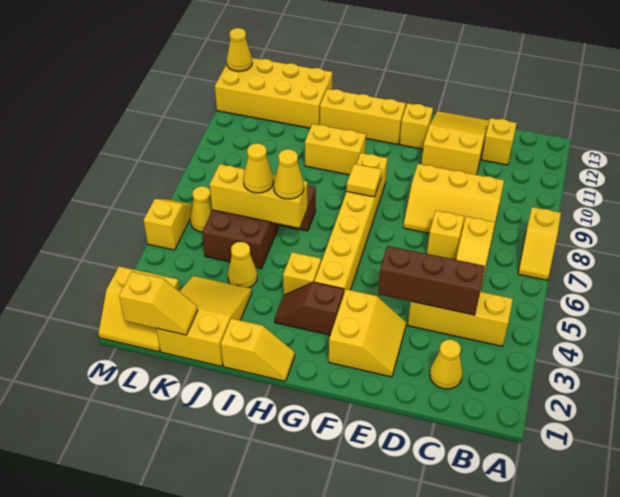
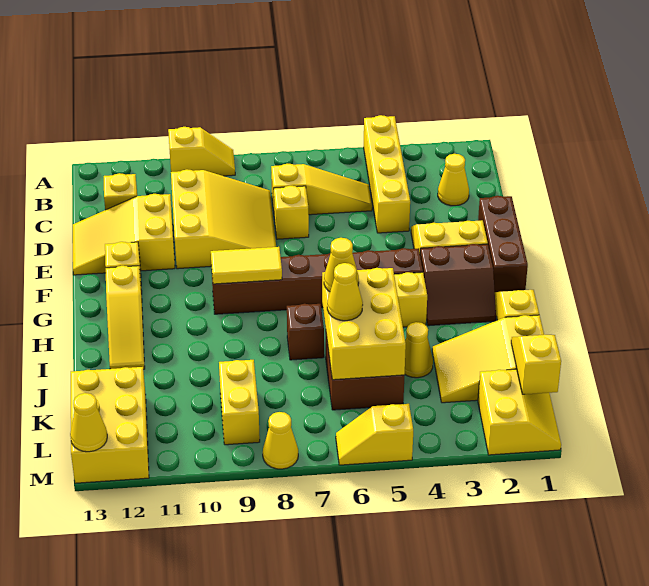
yellow 1x2 slope [518,207,561,280] -> yellow 1x2 slope moved to [168,127,235,176]
yellow 1x3 brick [408,291,513,346] -> yellow 1x4 brick [364,115,410,233]
brown 1x3 brick [378,246,485,315] -> brown 1x3 brick moved to [478,196,528,292]
yellow 2x3 slope [403,164,504,233] -> yellow 3x3 slope [171,169,276,269]
brown 1x2 slope [274,282,344,335] -> brown 2x2 slope [420,244,496,326]
yellow 1x6 brick [314,153,388,292] -> brown 1x6 brick [211,248,423,314]
yellow 1x1 tile [347,164,382,197] -> yellow 1x2 tile [211,247,282,284]
yellow 1x3 brick [320,89,406,144] -> yellow 1x3 slope [106,266,145,369]
yellow 1x2 brick [305,124,366,175] -> yellow 1x2 brick moved to [219,360,260,445]
yellow 1x3 brick [210,164,308,228] -> yellow 2x3 brick [322,268,406,380]
yellow 2x4 brick [215,58,332,128] -> yellow 2x3 brick [71,367,149,483]
yellow 1x1 cone [190,186,212,232] -> yellow 1x1 cone moved to [263,412,298,469]

